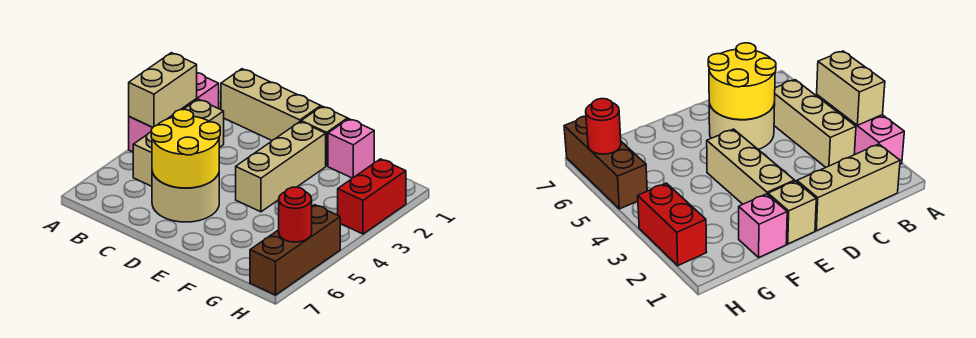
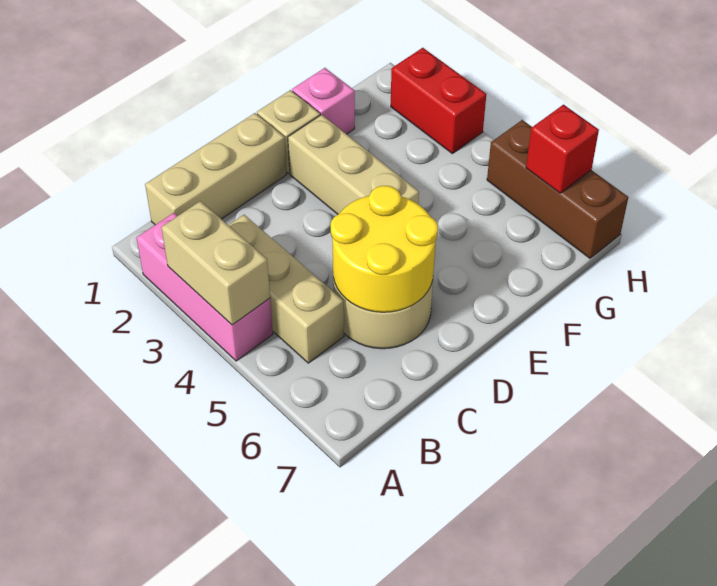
red 1x1 round brick [279,187,312,242] -> red 1x1 brick [526,105,599,193]

